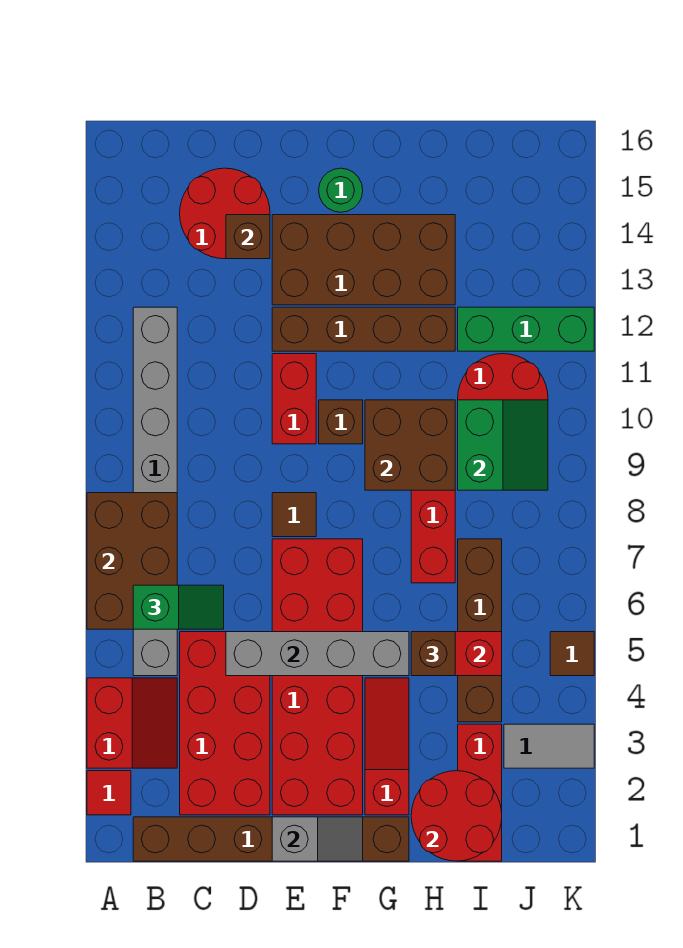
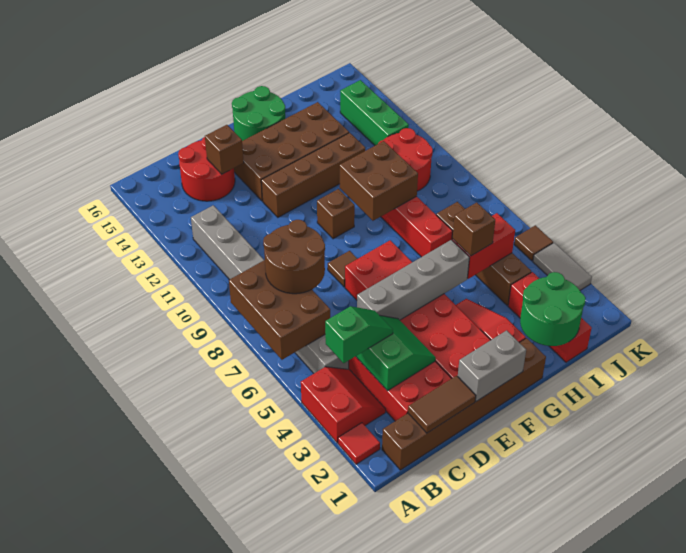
green 1x2 slope [133,585,224,629] -> green 1x2 slope moved to [325,306,393,363]
none -> brown 2x2 round brick [263,220,325,294]
none -> brown 1x2 tile [408,376,476,433]
grey 1x2 slope [272,817,363,861] -> grey 1x2 brick [458,330,526,401]
red 1x2 brick [272,354,316,444] -> none
green 1x1 round brick [319,168,363,212] -> green 2x2 round brick [232,86,285,141]
red 2x2 round brick [411,771,502,861] -> green 2x2 round brick [520,272,586,346]
green 2x2 slope [458,400,548,490] -> green 2x2 slope moved to [356,315,436,391]
green 1x3 brick [458,307,594,351] -> green 1x3 brick turned to [340,80,409,145]
grey 1x2 tile [504,724,594,768] -> grey 1x2 tile turned to [533,243,592,290]

